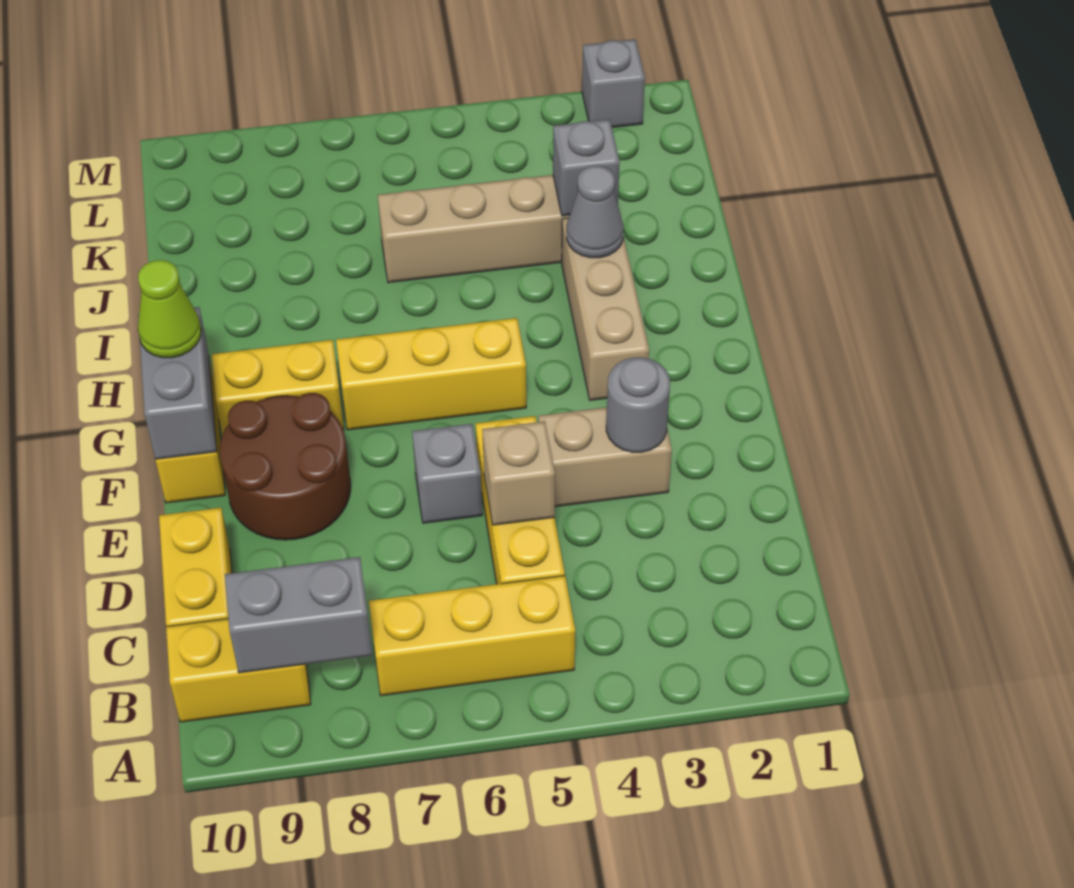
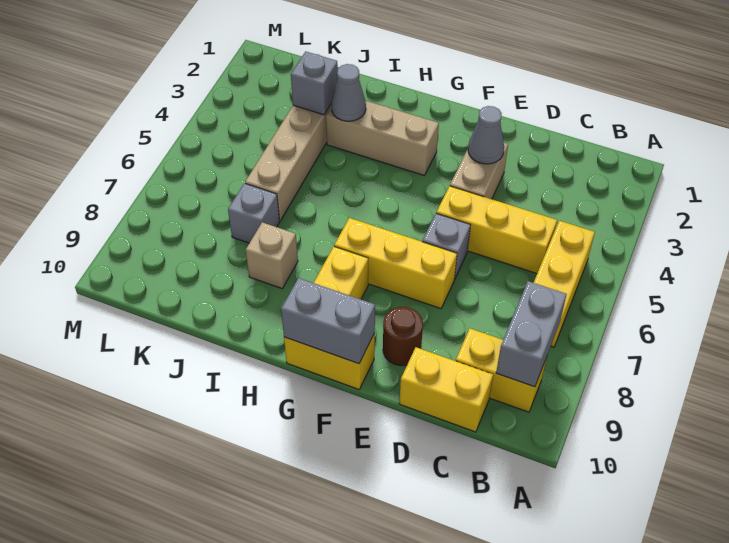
yellow 1x2 brick [166,619,311,722] -> yellow 1x2 brick turned to [456,329,547,412]
tan 1x1 brick [482,421,555,525] -> tan 1x1 brick moved to [246,222,298,288]
grey 1x1 round brick [606,357,670,452] -> grey 1x1 cone [468,106,504,164]
brown 2x2 round brick [220,393,351,540] -> brown 1x1 round brick [383,307,423,366]
yellow 1x3 brick [336,318,526,430] -> yellow 1x3 brick turned to [334,218,457,309]
lime 1x1 cone [138,260,201,358] -> none
grey 1x1 brick [582,39,645,128] -> grey 1x1 brick moved to [228,183,280,243]

